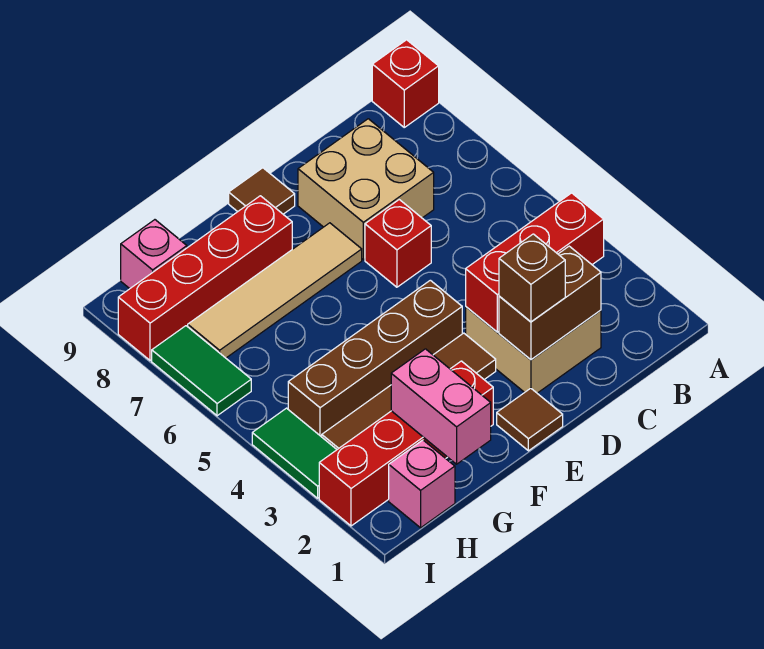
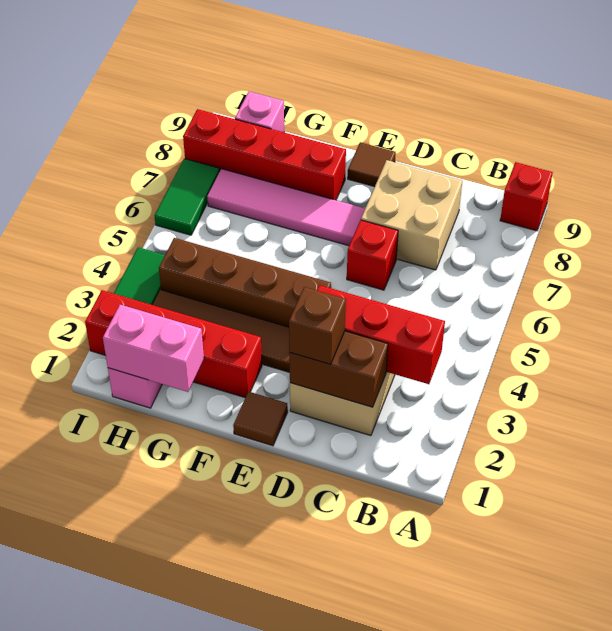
tan 1x4 tile [188,223,362,358] -> pink 1x4 tile [207,169,365,246]
pink 1x2 brick [391,349,491,464] -> pink 1x2 brick turned to [103,305,204,392]

